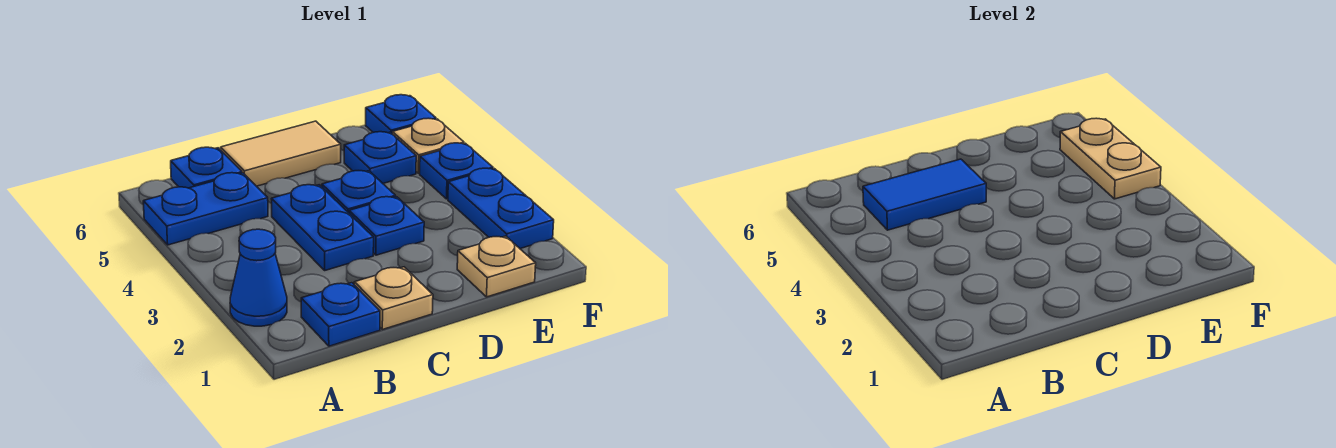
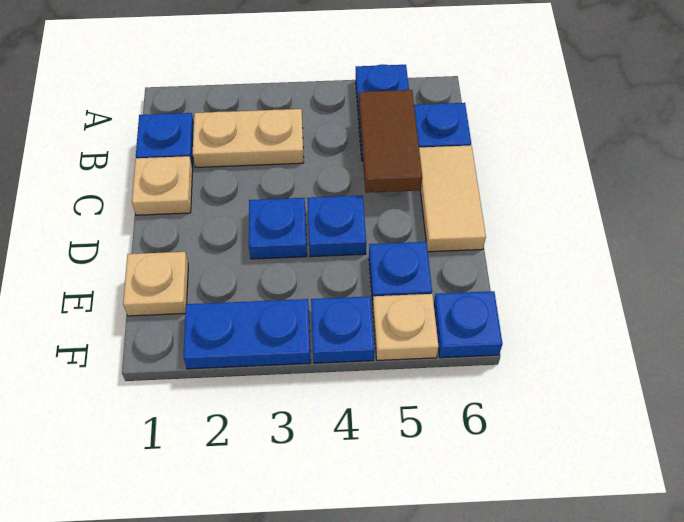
blue 1x1 cone [230,229,287,326] -> none
blue 1x2 tile [863,159,986,230] -> brown 1x2 tile [359,90,422,193]
blue 1x2 plate [272,185,374,270] -> none
tan 1x2 plate [1060,118,1161,199] -> tan 1x2 plate moved to [193,109,304,167]

